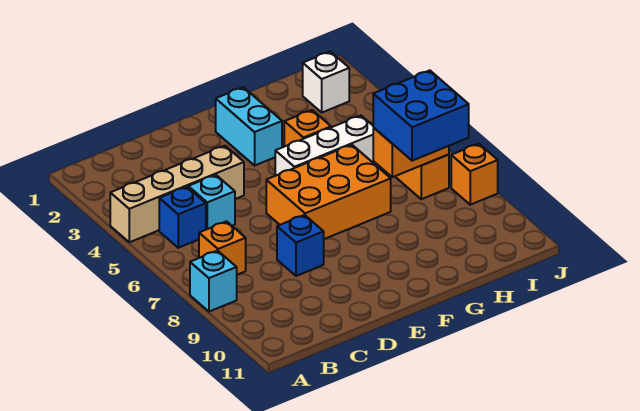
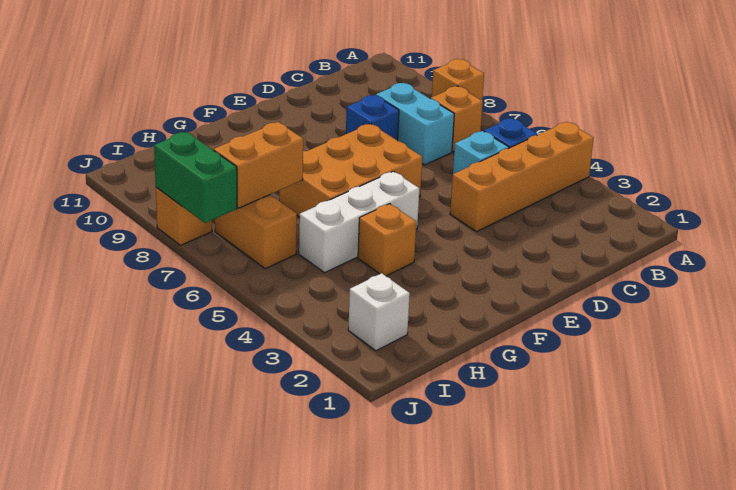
tan 1x4 brick [110,146,244,242] -> orange 1x4 brick [450,122,593,232]
cyan 1x1 brick [190,251,237,312] -> orange 1x1 brick [432,59,484,100]
cyan 1x2 brick [216,87,282,165] -> cyan 1x2 brick moved to [376,83,454,165]
blue 2x2 brick [373,70,469,161] -> none
none -> green 1x2 brick [154,132,237,223]

